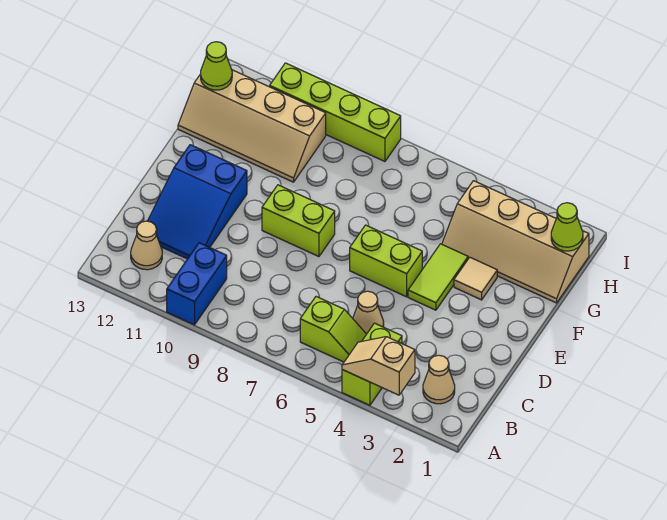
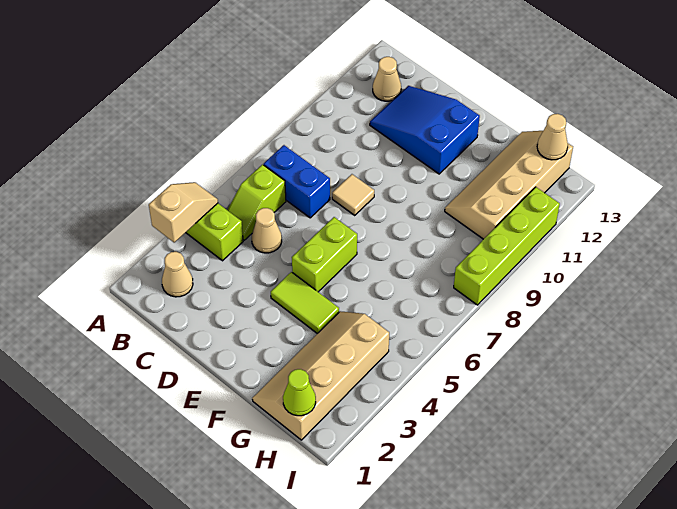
blue 1x2 brick [167,243,227,325] -> blue 1x2 brick moved to [264,145,330,218]
lime 1x2 brick [262,185,335,257] -> none
tan 1x1 tile [454,257,497,300] -> tan 1x1 tile moved to [332,174,374,215]
lime 1x1 cone [201,42,232,90] -> tan 1x1 cone [537,114,568,160]

